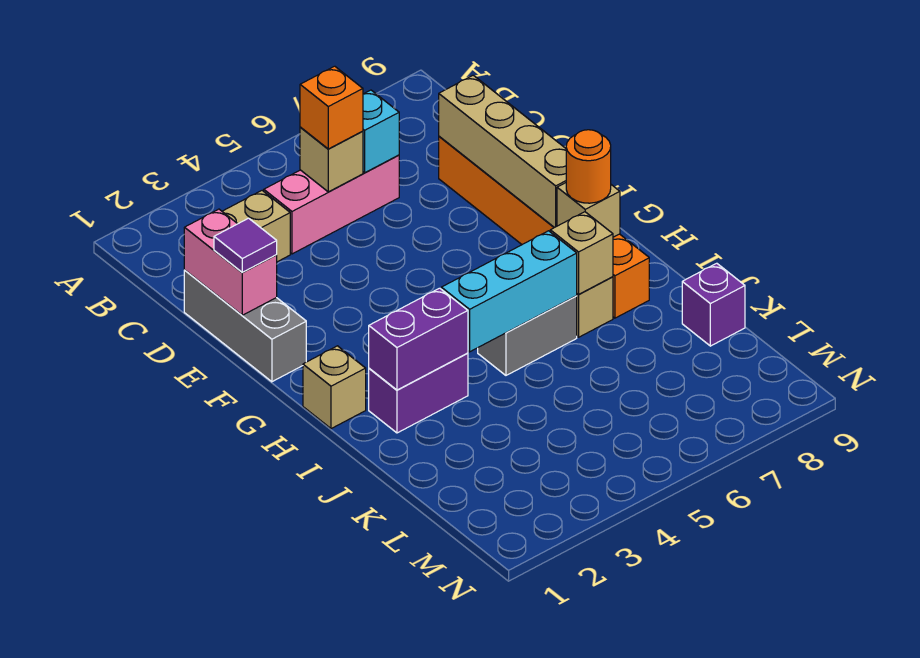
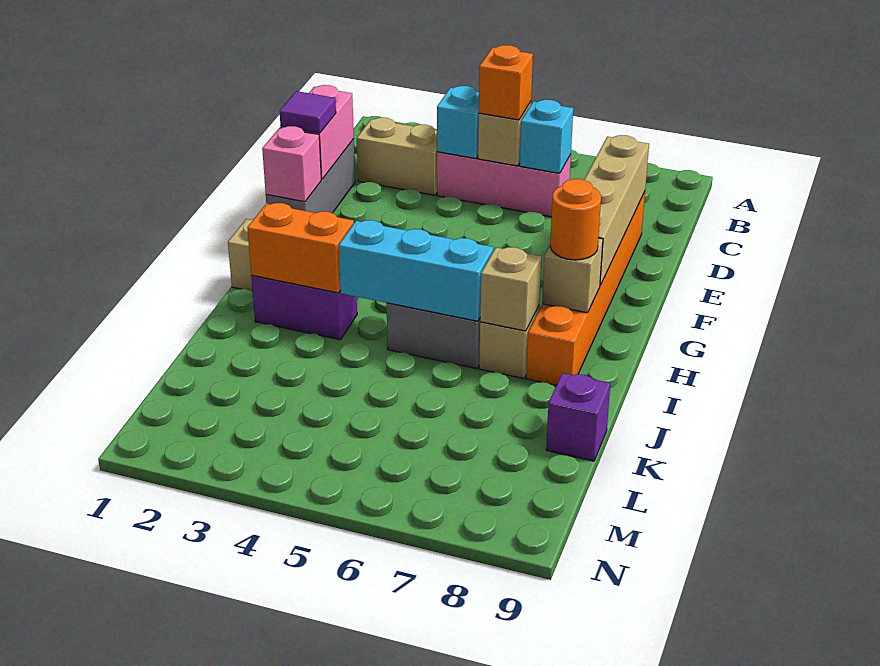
none -> cyan 1x1 brick [437,86,479,159]
none -> pink 1x1 brick [262,126,321,202]
purple 1x2 brick [369,288,468,390] -> orange 1x2 brick [247,203,354,293]

